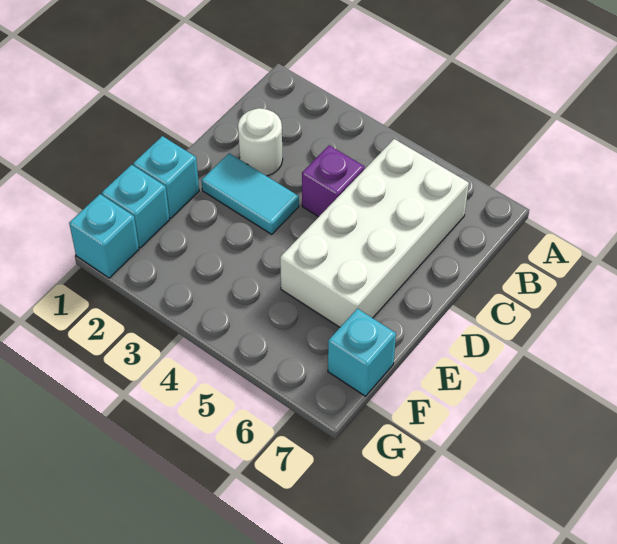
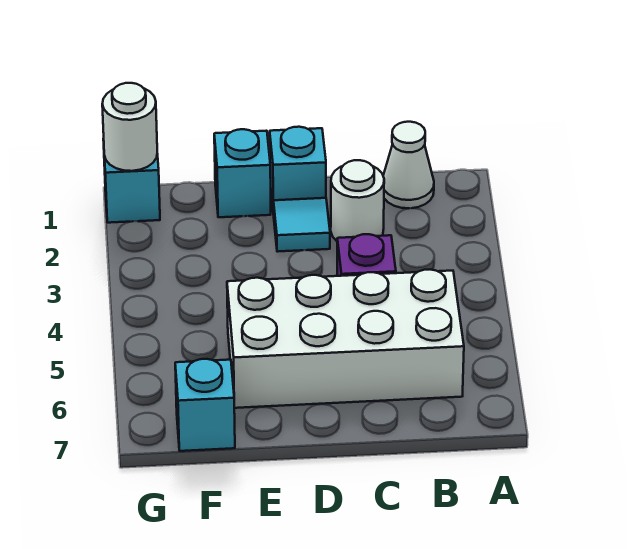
none -> white 1x1 cone [383,122,434,208]
cyan 1x2 tile [201,153,299,234] -> cyan 1x1 tile [274,198,330,252]
cyan 1x1 brick [102,165,170,248] -> cyan 1x1 brick moved to [270,127,326,215]
none -> white 1x1 round brick [102,83,157,171]

